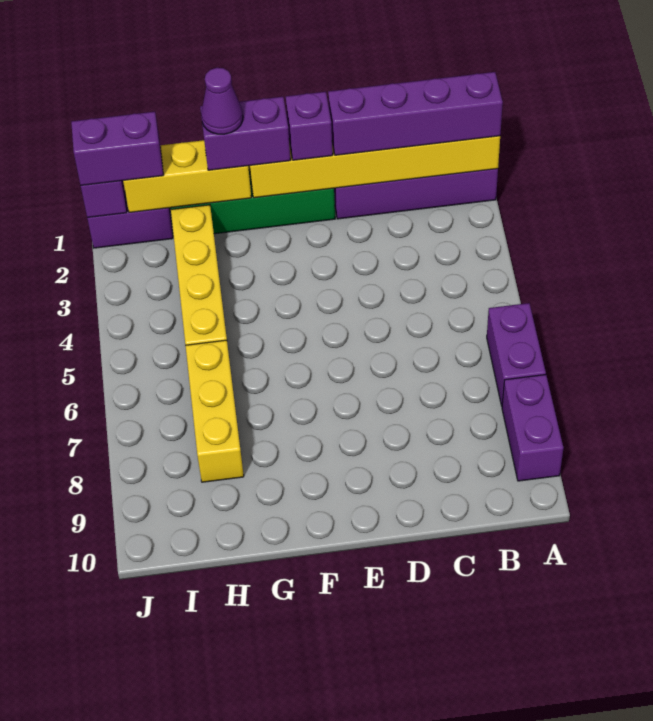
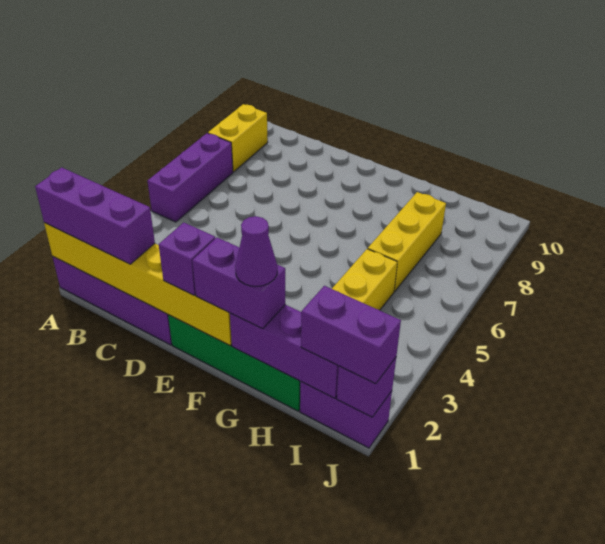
purple 1x4 brick [328,72,503,155] -> purple 1x3 brick [35,168,155,264]
purple 1x2 brick [487,303,546,406] -> purple 1x3 brick [148,133,233,222]
purple 1x2 brick [502,375,563,481] -> yellow 1x2 brick [208,104,268,172]
yellow 1x3 brick [123,140,251,213] -> purple 1x3 brick [230,305,339,398]

